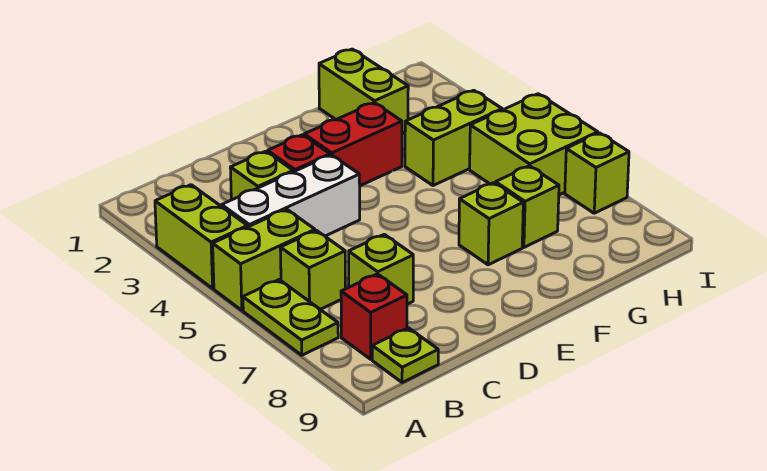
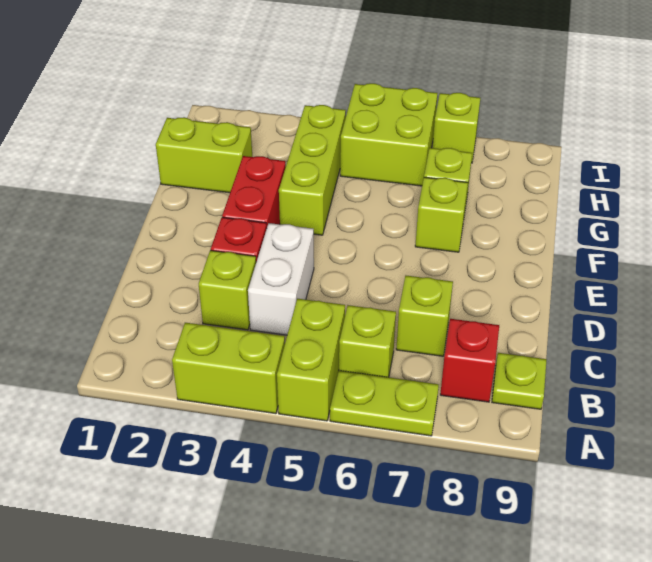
white 1x3 brick [222,155,360,236] -> white 1x2 brick [248,223,314,335]
lime 1x2 brick [405,90,502,186] -> lime 1x3 brick [279,105,346,235]

